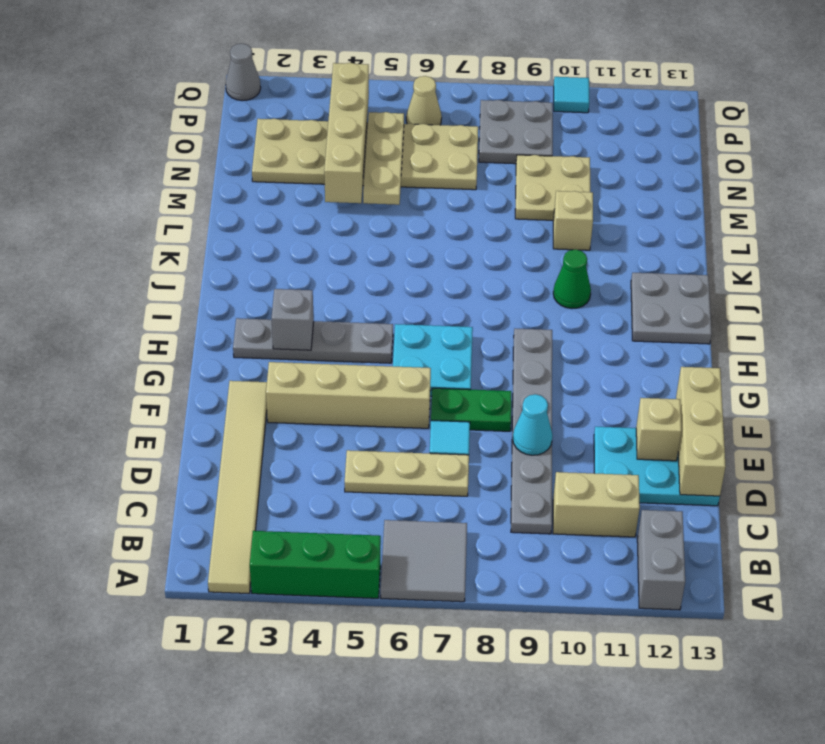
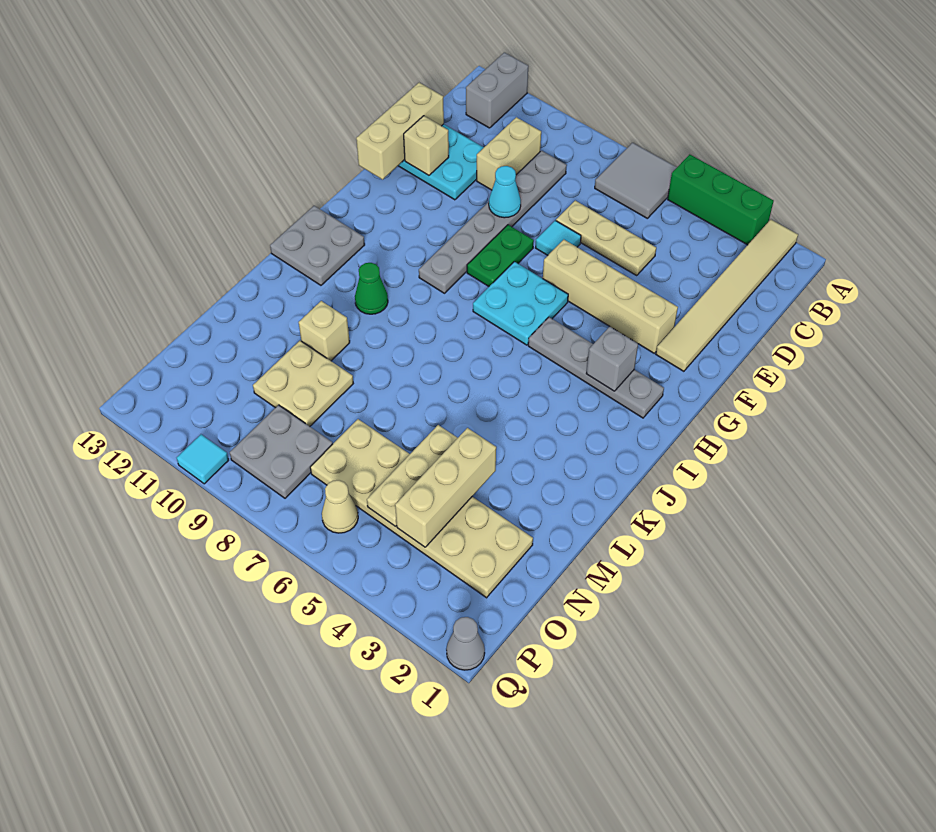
tan 1x2 brick [553,472,640,537] -> tan 1x2 brick turned to [477,117,541,190]
green 1x2 plate [431,388,511,431] -> green 1x2 plate turned to [467,225,534,286]
tan 1x4 brick [324,63,369,203] -> tan 1x3 brick [395,428,496,547]

